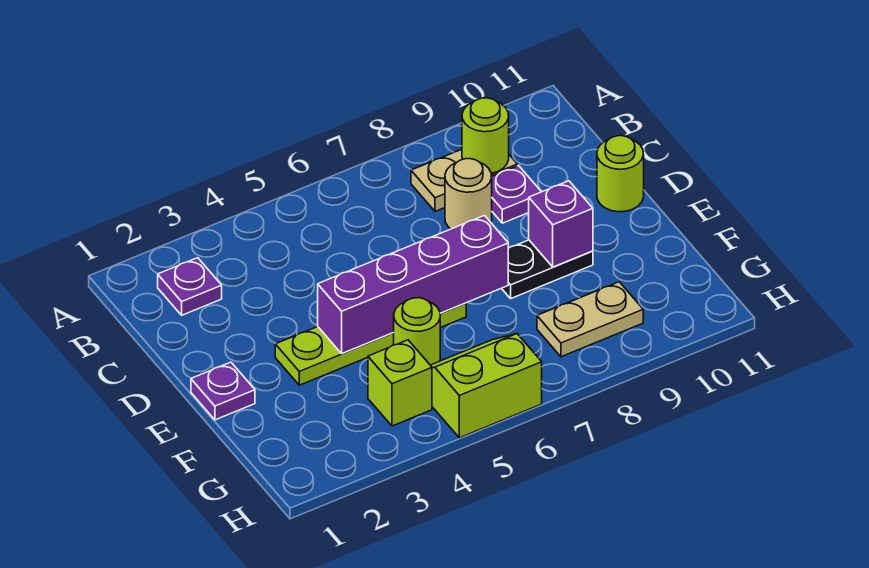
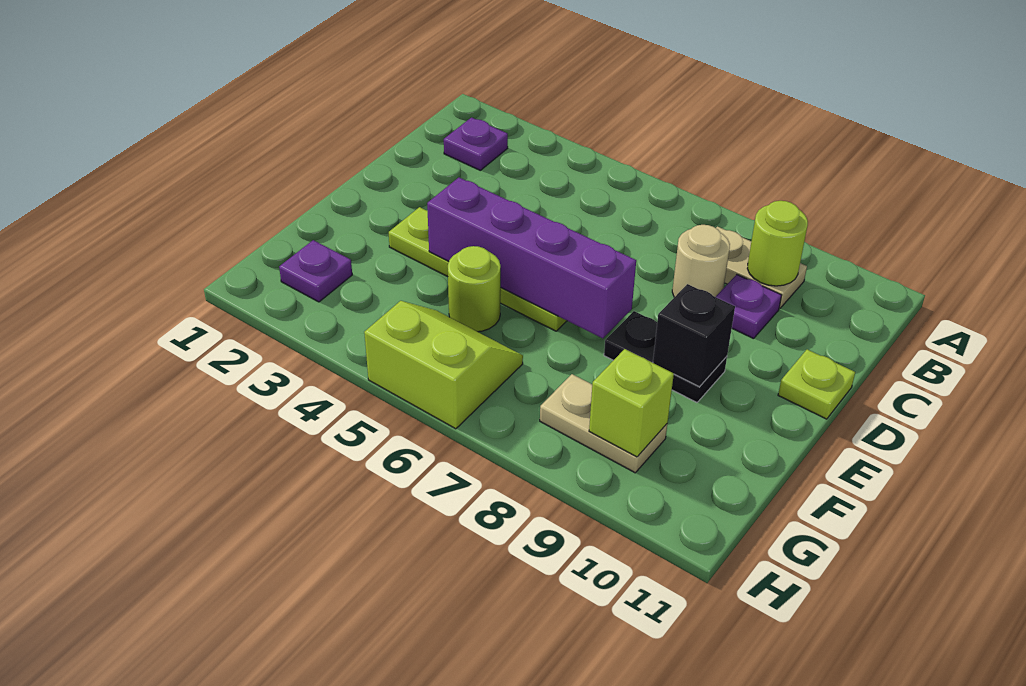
lime 1x1 round brick [597,136,644,212] -> lime 1x1 plate [778,349,855,419]
purple 1x1 plate [191,362,255,420] -> purple 1x1 plate moved to [279,240,352,302]
purple 1x1 brick [529,181,593,267] -> black 1x1 brick [653,284,735,387]
lime 1x1 brick [368,340,432,426] -> lime 1x1 brick moved to [589,349,674,457]

